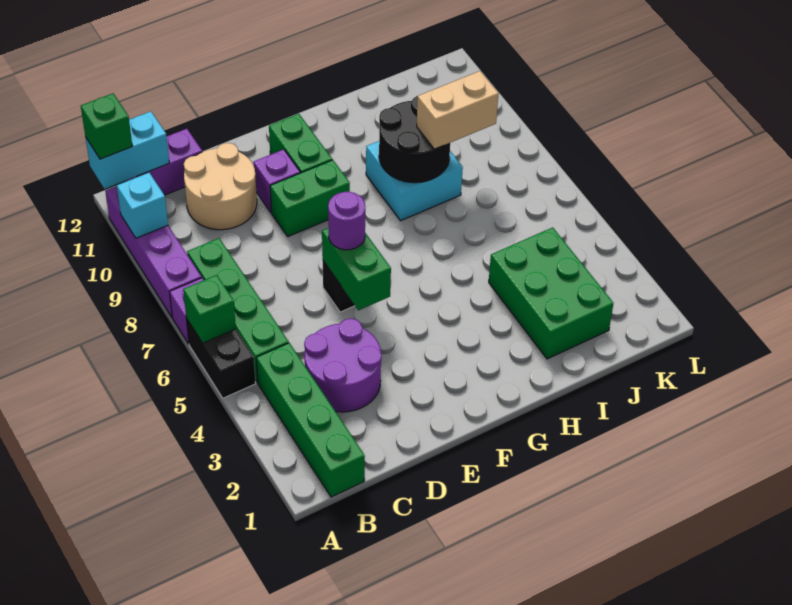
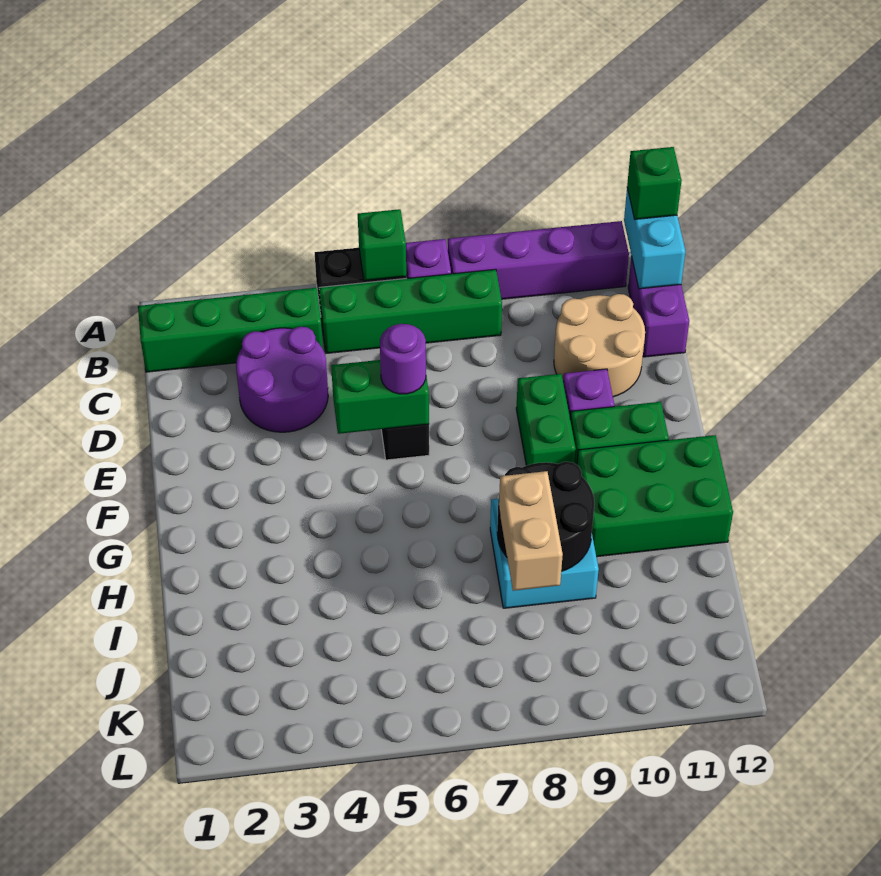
cyan 1x1 brick [117,173,168,238] -> none
green 2x3 brick [489,227,614,359] -> green 2x3 brick moved to [577,435,733,557]

